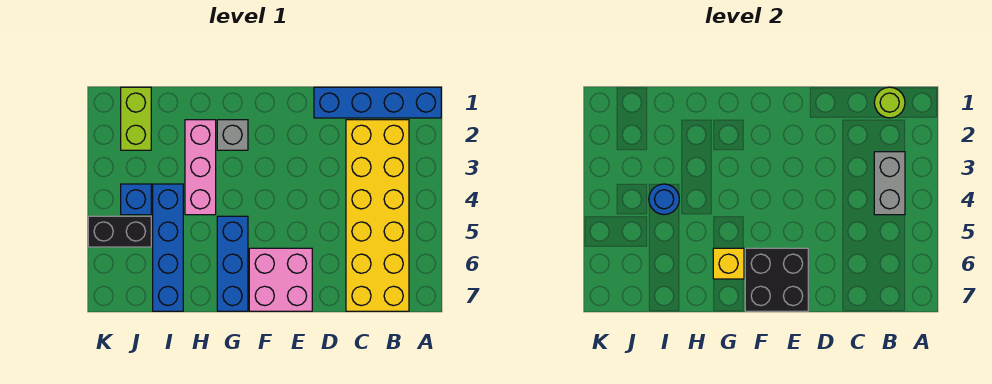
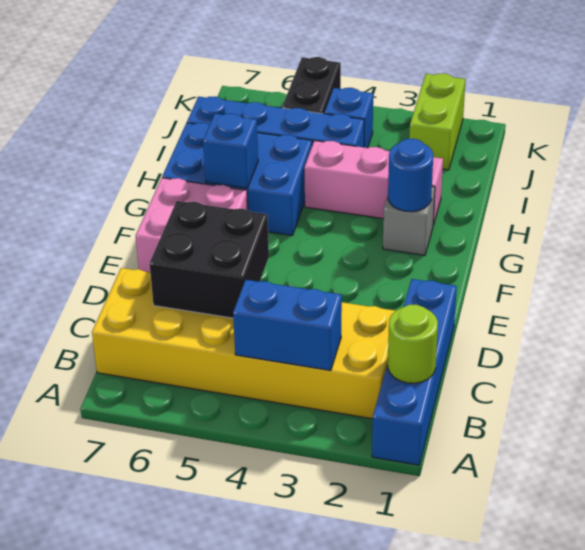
grey 1x2 brick [874,152,905,215] -> blue 1x2 brick [233,280,342,371]
black 2x2 brick [745,248,808,311] -> black 2x2 brick moved to [150,201,269,318]
blue 1x3 brick [217,216,248,311] -> blue 2x3 brick [162,123,312,235]
yellow 1x1 brick [713,248,744,279] -> blue 1x1 brick [203,114,258,188]
blue 1x1 round brick [649,184,679,215] -> blue 1x1 round brick moved to [388,139,433,212]
lime 1x2 brick [121,87,151,150] -> lime 1x2 brick turned to [409,73,466,170]

